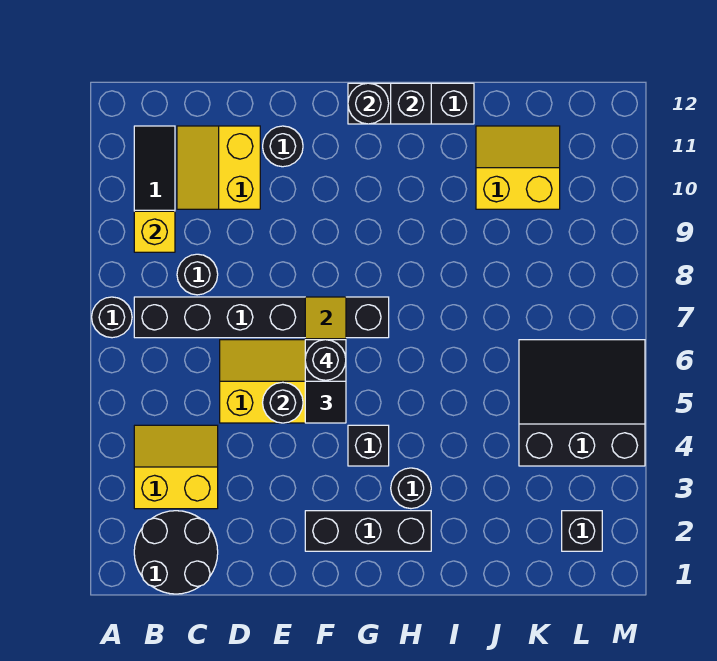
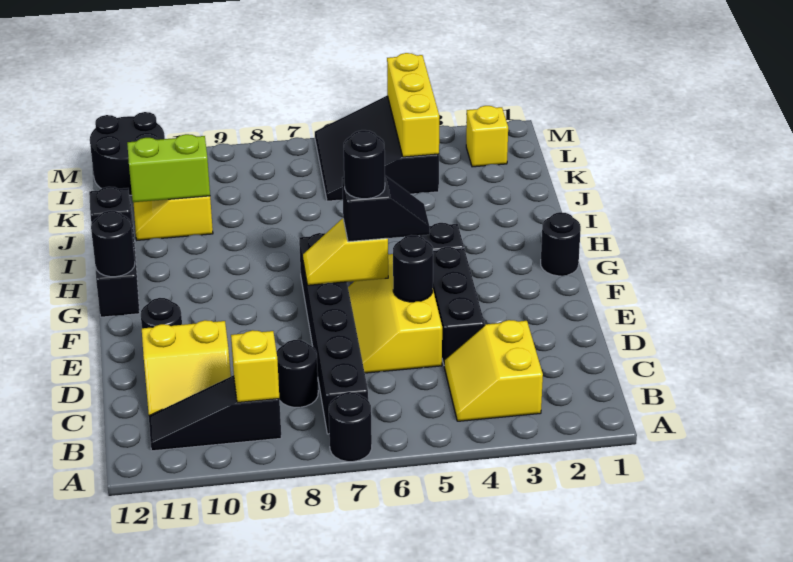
black 2x2 round brick [134,511,218,594] -> black 2x2 round brick moved to [90,112,165,195]
black 1x3 brick [305,511,431,551] -> black 1x3 brick moved to [433,247,485,364]
black 1x1 round brick [391,468,431,509] -> black 1x1 round brick moved to [541,212,581,276]
none -> lime 1x2 brick [127,134,210,202]
none -> yellow 1x3 brick [387,53,439,157]
black 1x1 brick [562,511,602,551] -> yellow 1x1 brick [466,106,508,167]

